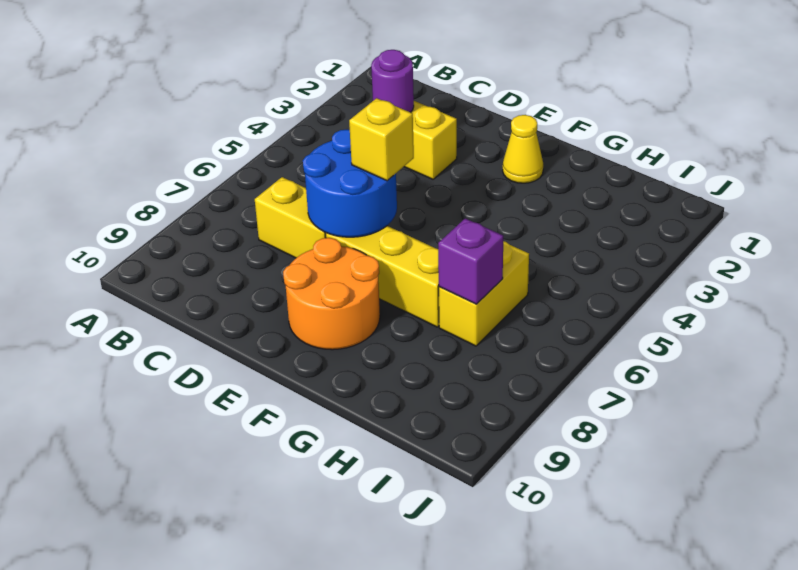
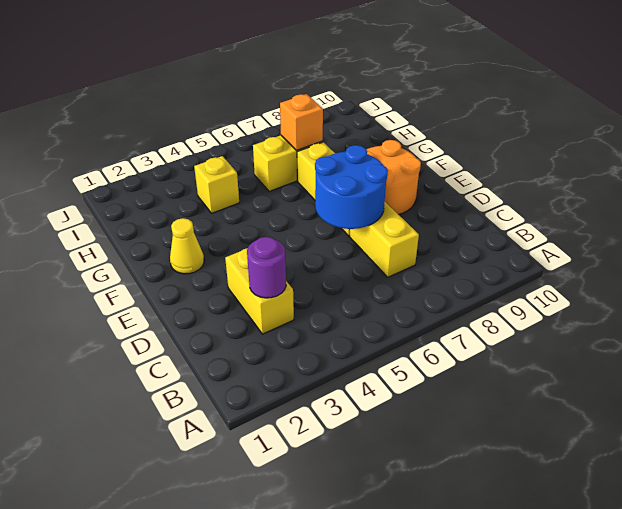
yellow 1x1 brick [349,98,414,181] -> yellow 1x1 brick moved to [194,156,239,213]
purple 1x1 brick [438,218,503,304] -> orange 1x1 brick [280,94,323,151]

